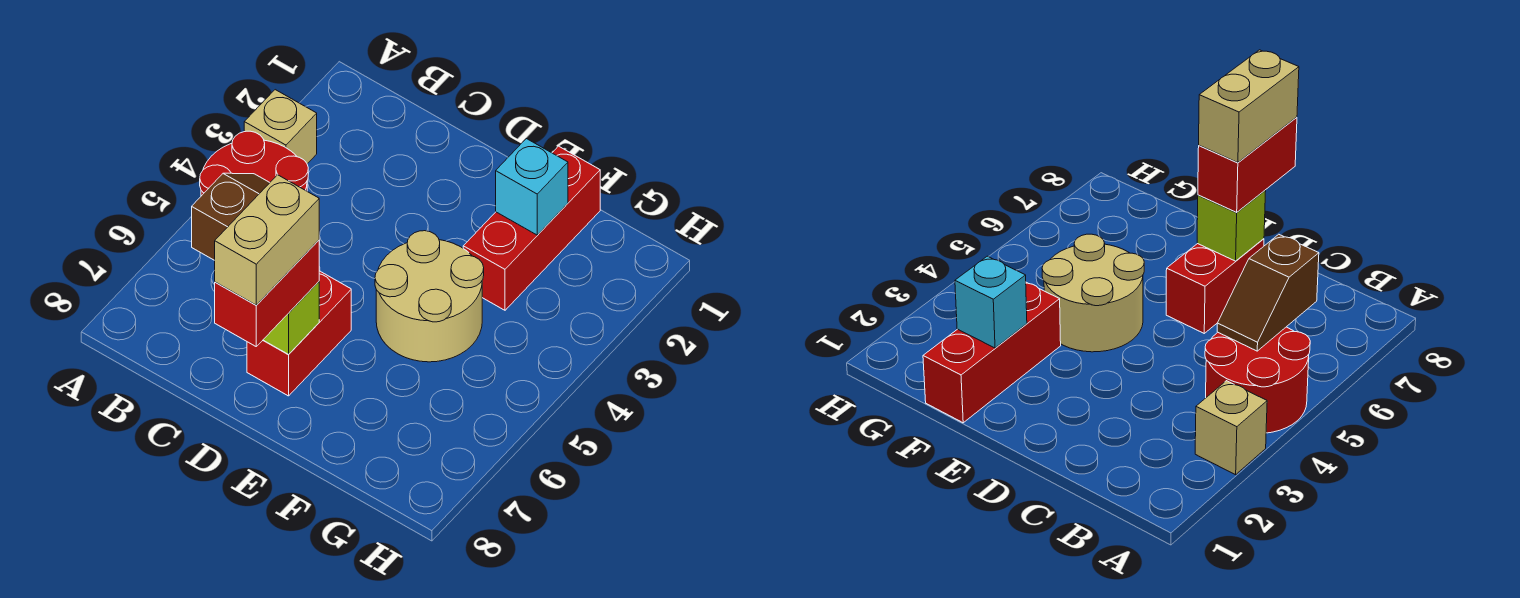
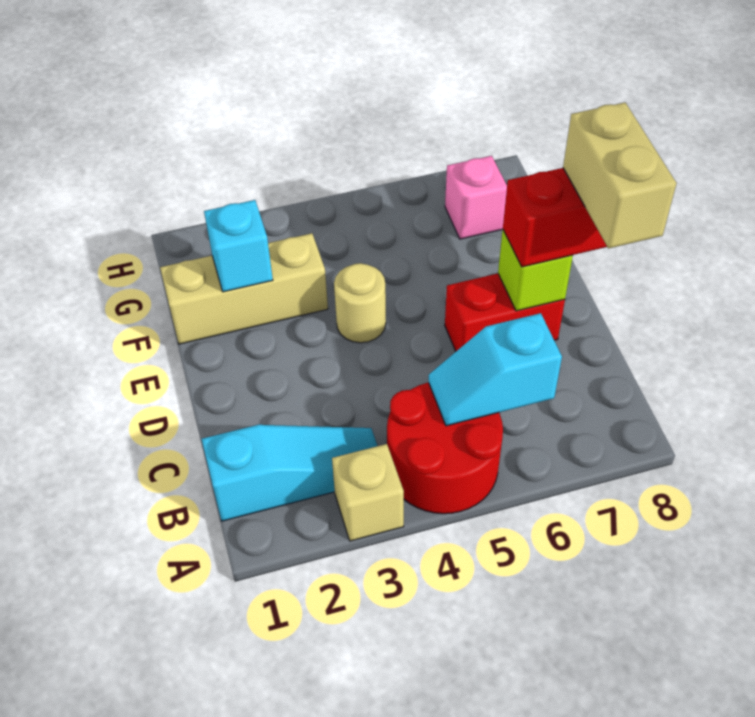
none -> cyan 1x3 slope [202,425,377,521]
brown 1x2 slope [192,173,270,260] -> cyan 1x2 slope [429,313,562,426]
tan 1x2 brick [215,175,319,305] -> tan 1x2 brick turned to [563,103,677,248]
tan 2x2 round brick [375,231,484,362] -> tan 1x1 round brick [334,263,386,343]
red 1x3 brick [463,146,600,310] -> tan 1x3 brick [160,233,328,344]
none -> pink 1x1 brick [445,156,507,239]

